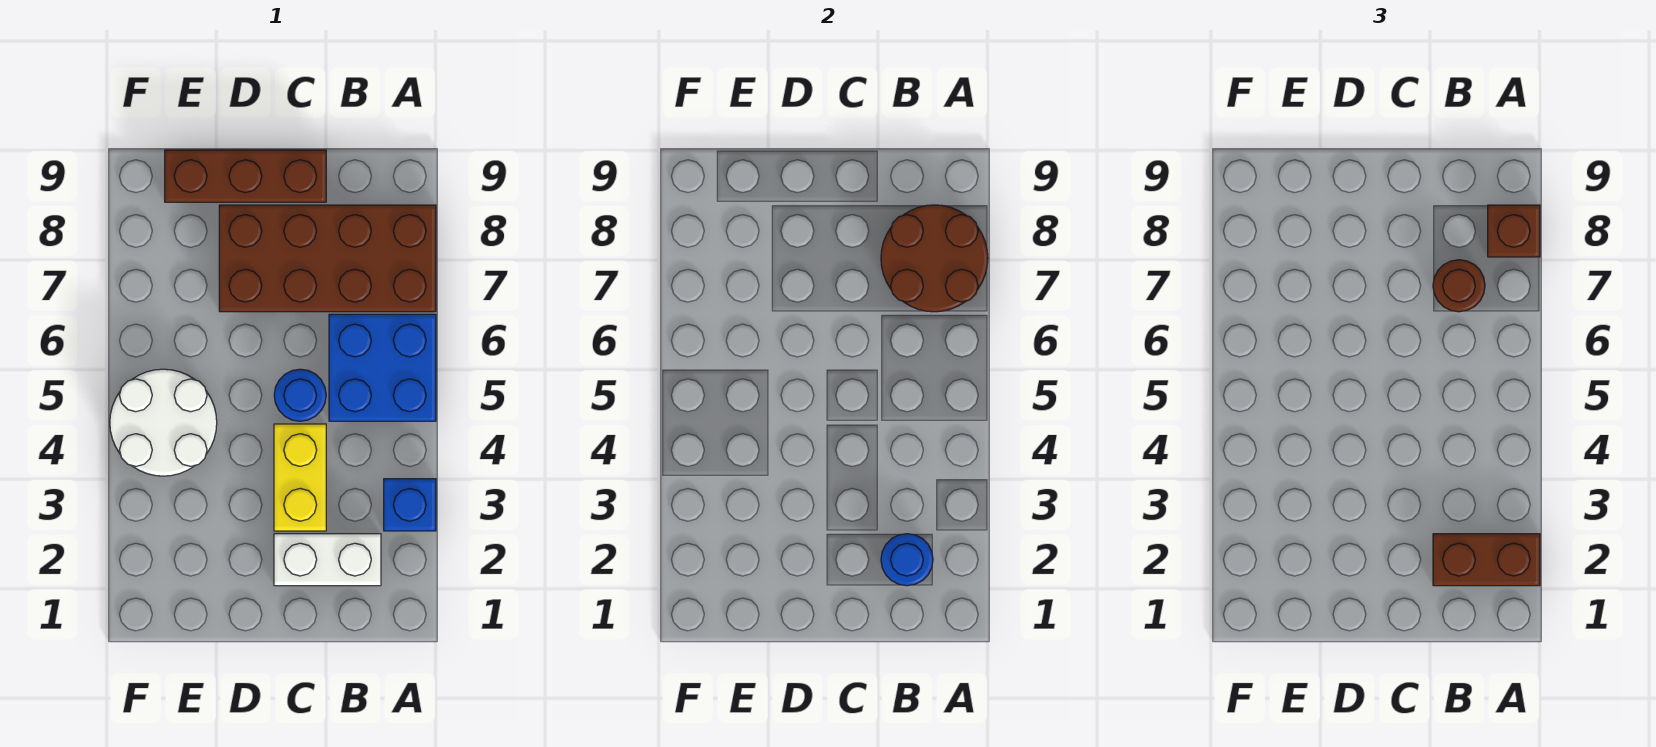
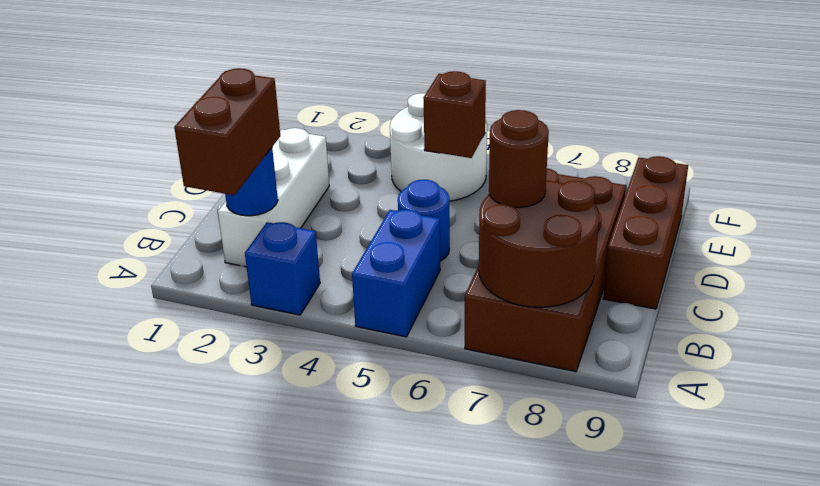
blue 2x2 brick [329,314,436,421] -> blue 1x2 brick [352,210,440,337]
brown 1x1 brick [1488,205,1540,257] -> brown 1x1 brick moved to [423,71,486,158]
white 1x2 brick [274,534,381,586] -> white 1x3 brick [218,128,329,267]
yellow 1x2 brick [274,424,326,531] -> none

